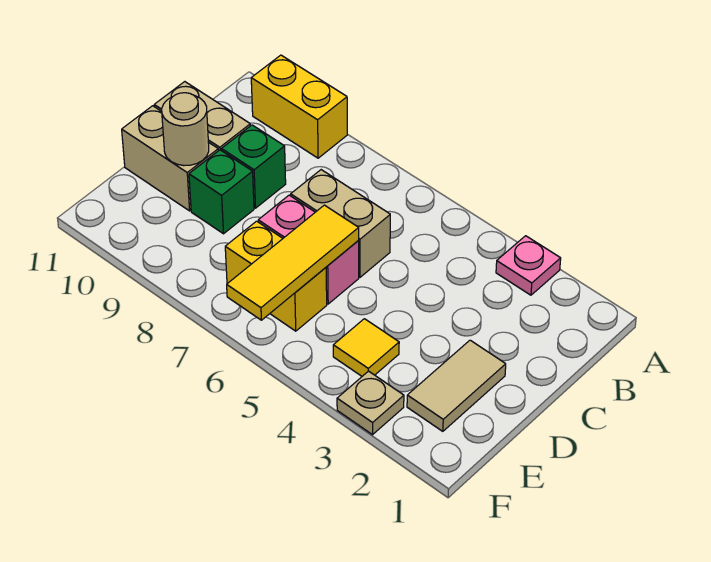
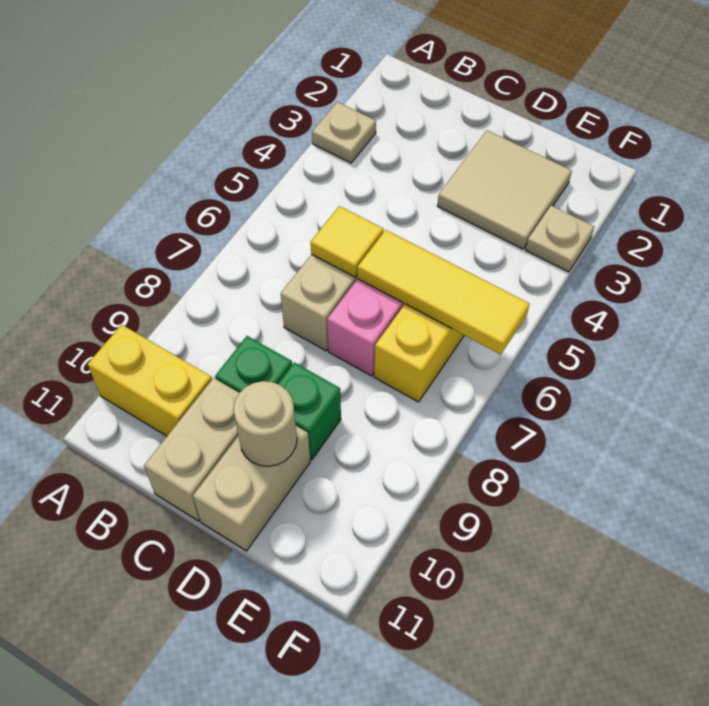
pink 1x1 plate [496,236,561,295] -> tan 1x1 plate [312,102,376,163]
yellow 1x2 brick [251,55,347,158] -> yellow 1x2 brick turned to [88,325,212,436]
tan 1x2 tile [407,340,506,431] -> tan 2x2 tile [437,131,572,249]
yellow 1x1 tile [333,319,399,376] -> yellow 1x1 tile moved to [311,206,383,277]

